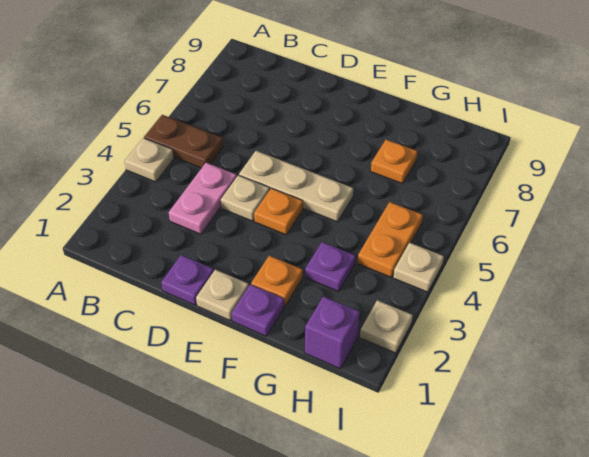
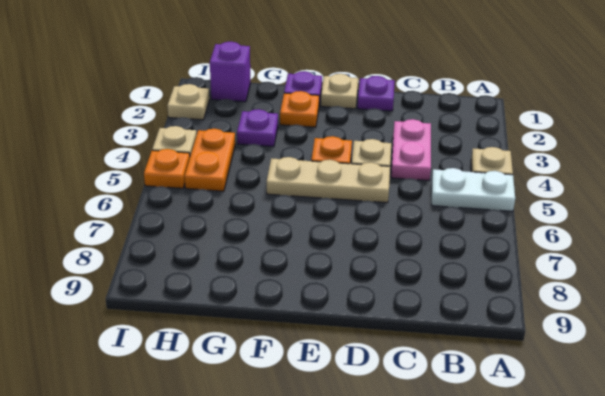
brown 1x2 plate [144,115,223,168] -> white 1x2 plate [432,168,515,211]
orange 1x1 plate [371,140,417,184] -> orange 1x1 plate moved to [144,149,190,188]

